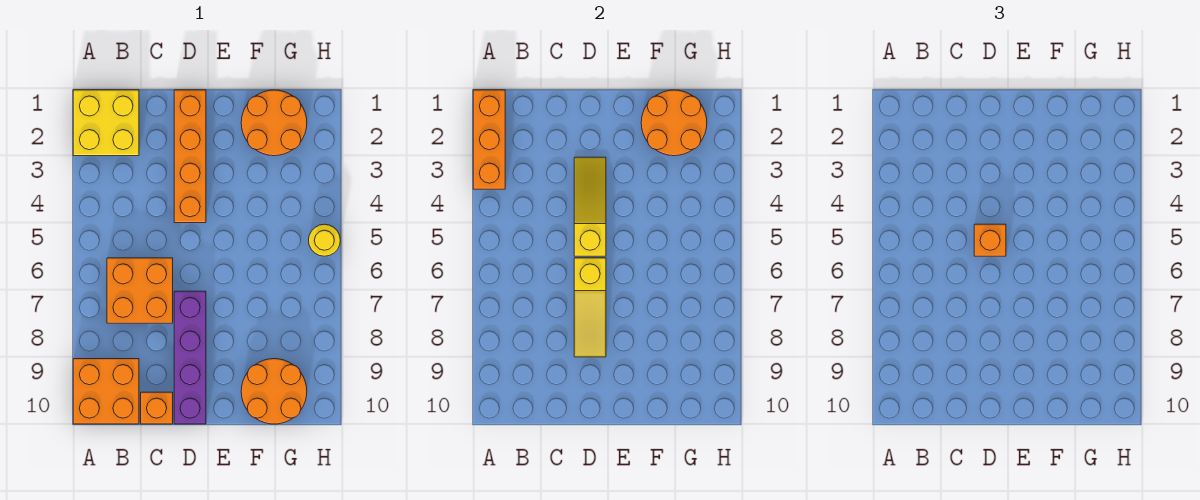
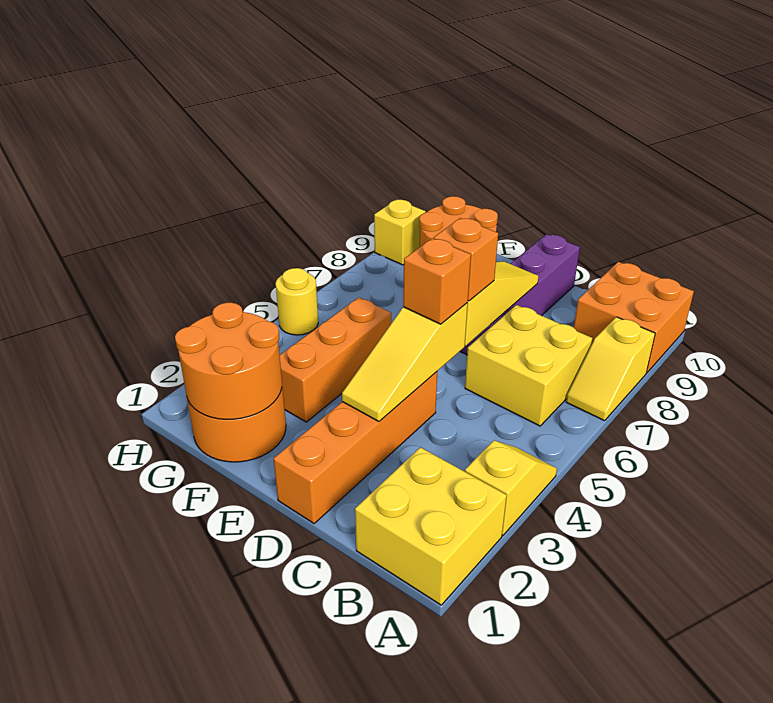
orange 1x3 brick [473,90,505,189] -> orange 1x3 brick moved to [280,297,391,422]
none -> yellow 1x2 slope [465,441,557,535]
none -> yellow 1x2 slope [566,317,655,421]
orange 2x2 brick [107,258,173,323] -> yellow 2x2 brick [465,305,592,426]
orange 1x1 brick [141,392,173,424] -> orange 1x1 brick moved to [434,218,498,301]
none -> yellow 1x1 brick [374,200,426,265]

